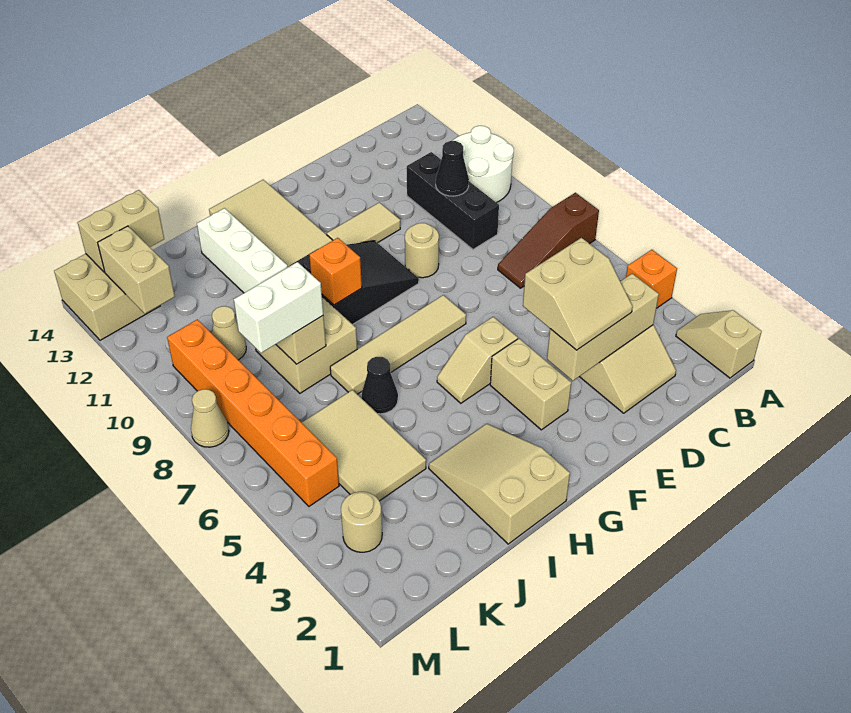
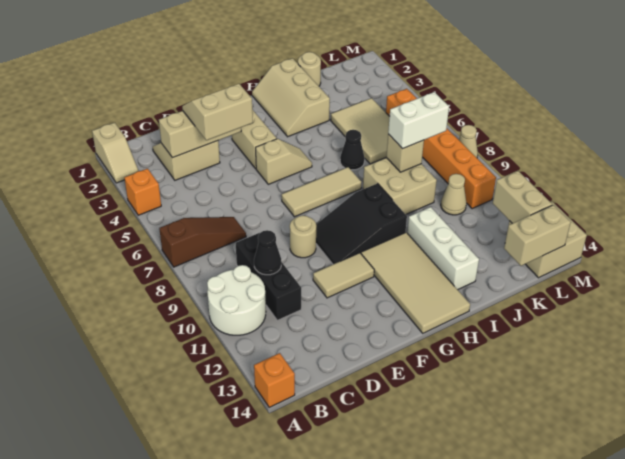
tan 1x4 tile [330,295,466,394] -> tan 1x3 tile [282,167,361,217]
tan 2x3 slope [429,424,570,544] -> tan 2x3 slope turned to [252,58,330,137]
orange 1x1 brick [309,238,362,305] -> orange 1x1 brick moved to [254,353,295,407]
tan 1x1 round brick [341,492,382,552] -> tan 1x1 round brick moved to [298,52,321,86]

